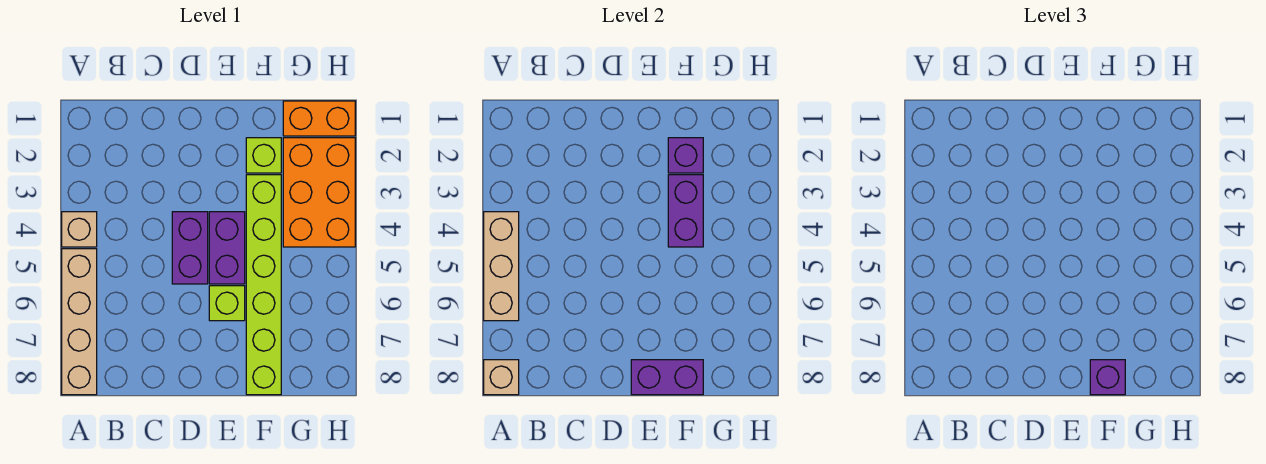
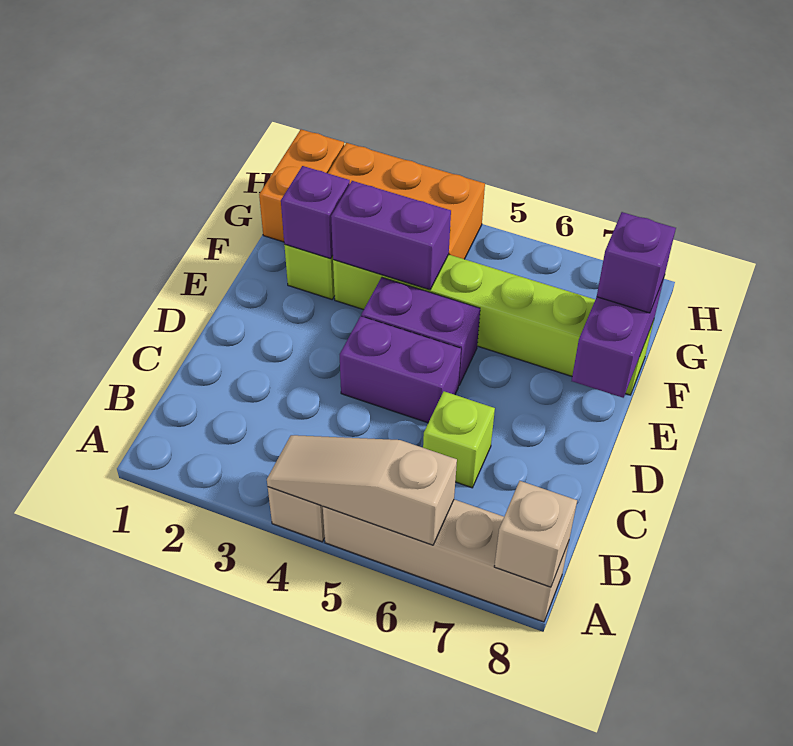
tan 1x3 brick [484,212,519,321] -> tan 1x3 slope [267,435,457,545]
lime 1x1 brick [209,286,245,321] -> lime 1x1 brick moved to [423,391,495,488]

